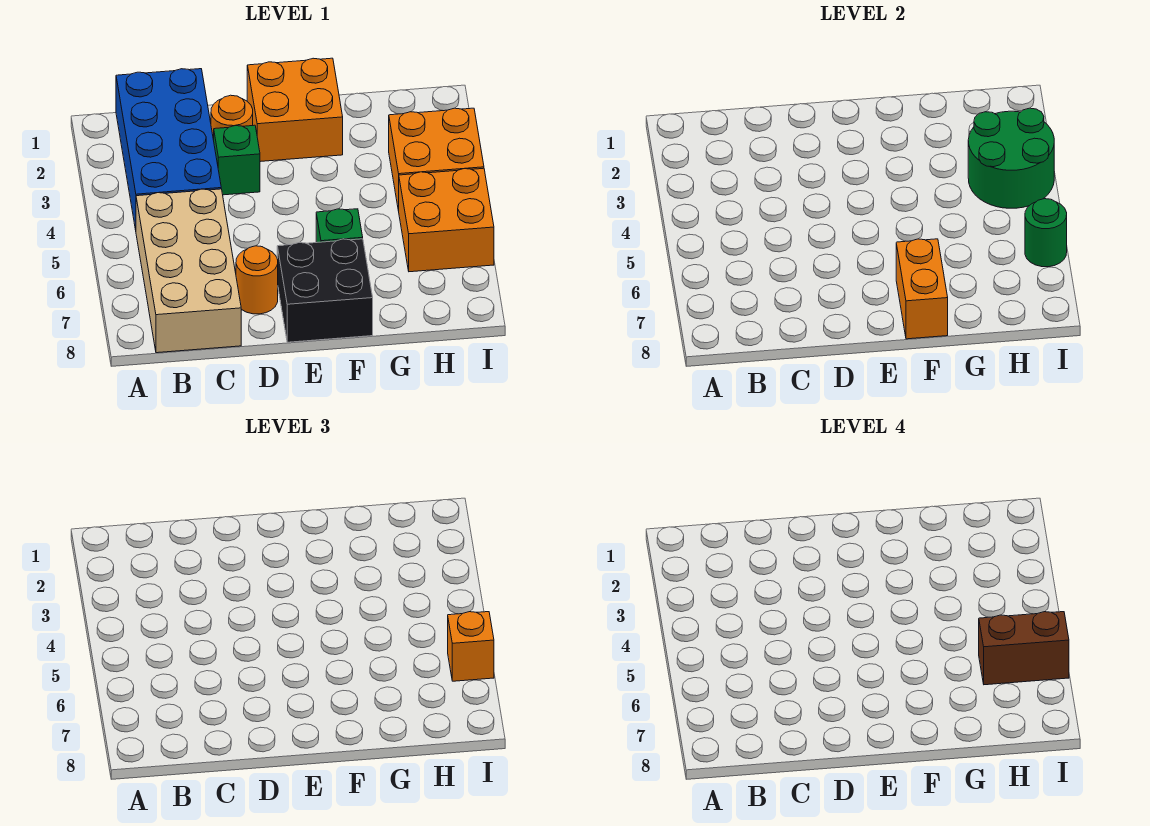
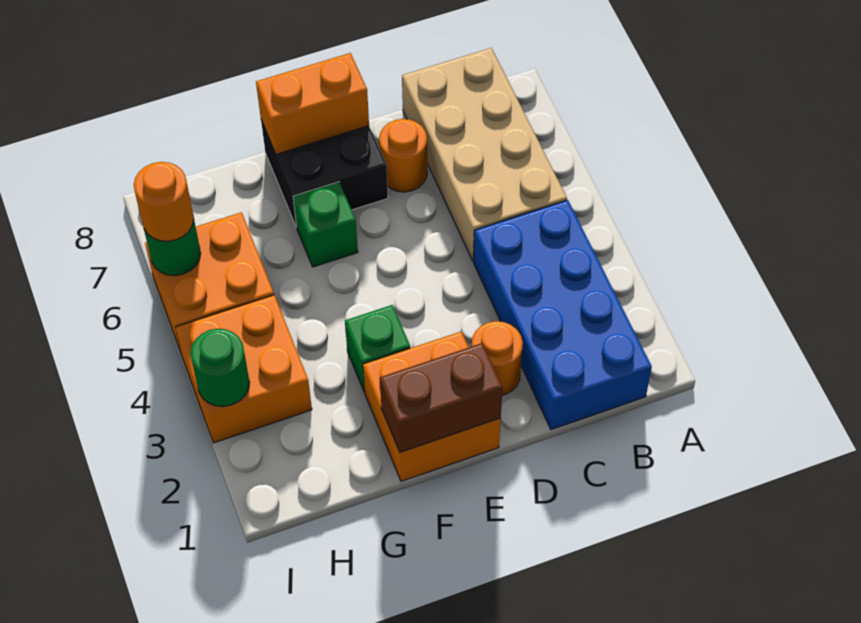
green 1x1 brick [214,125,260,195] -> green 1x1 brick moved to [345,305,410,392]
orange 1x2 brick [896,239,948,339] -> orange 1x2 brick turned to [256,53,369,154]
green 2x2 round brick [968,108,1054,208] -> green 1x1 round brick [191,329,250,406]
brown 1x2 brick [979,612,1069,685] -> brown 1x2 brick moved to [380,343,502,452]
orange 1x1 brick [448,612,494,681] -> orange 1x1 round brick [134,162,194,241]

